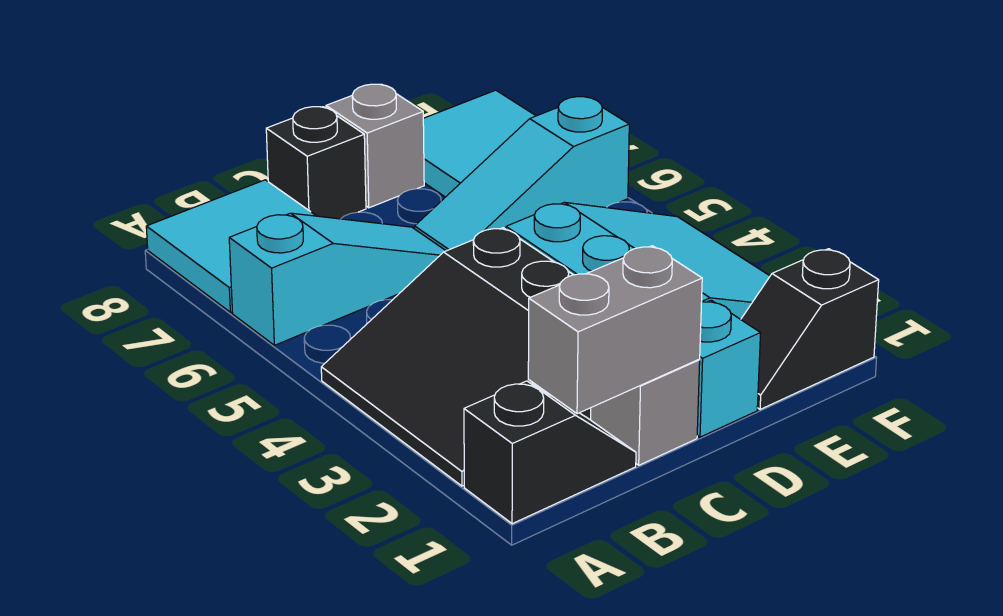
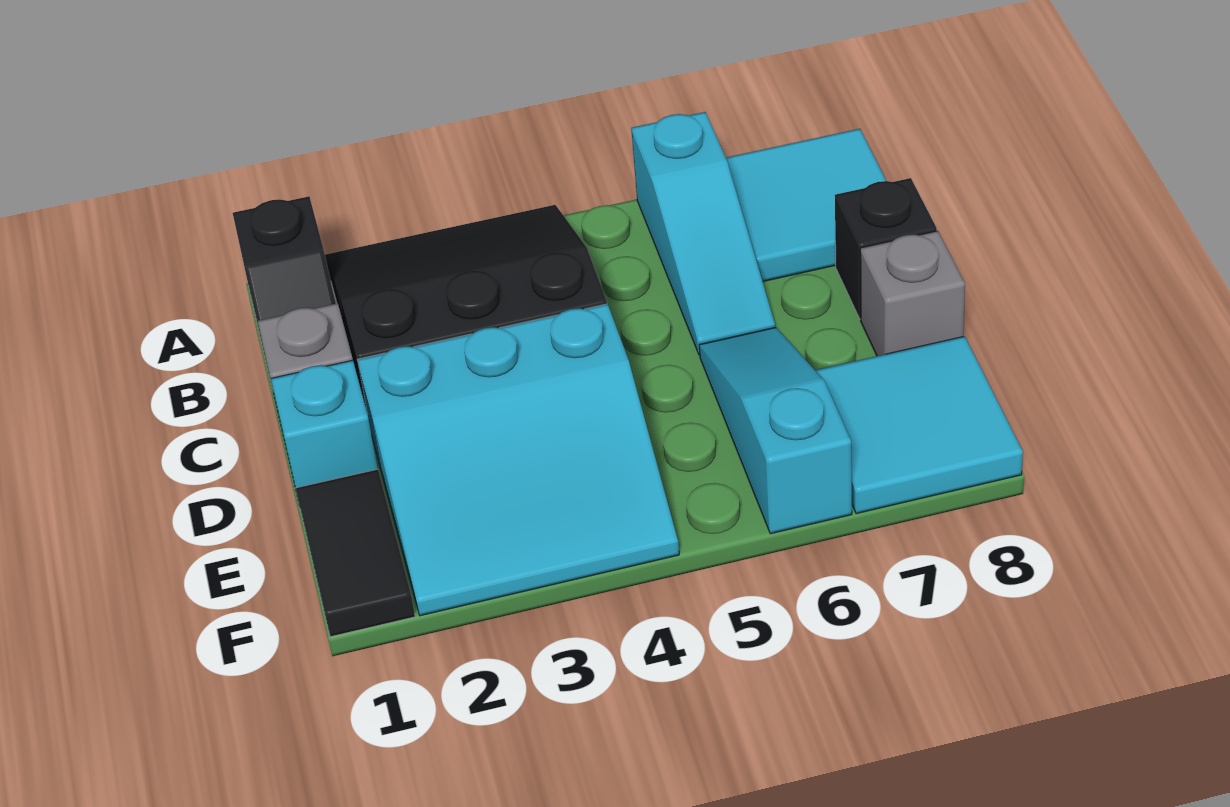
grey 1x2 brick [528,246,702,414] -> none
black 1x2 slope [741,249,879,409] -> black 1x2 tile [296,469,415,637]

